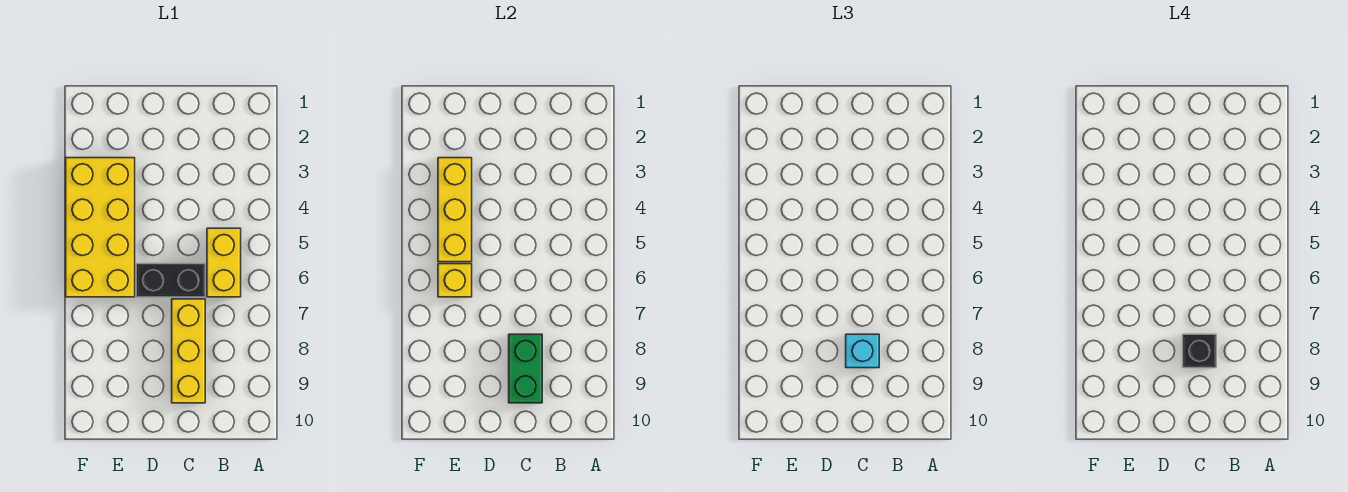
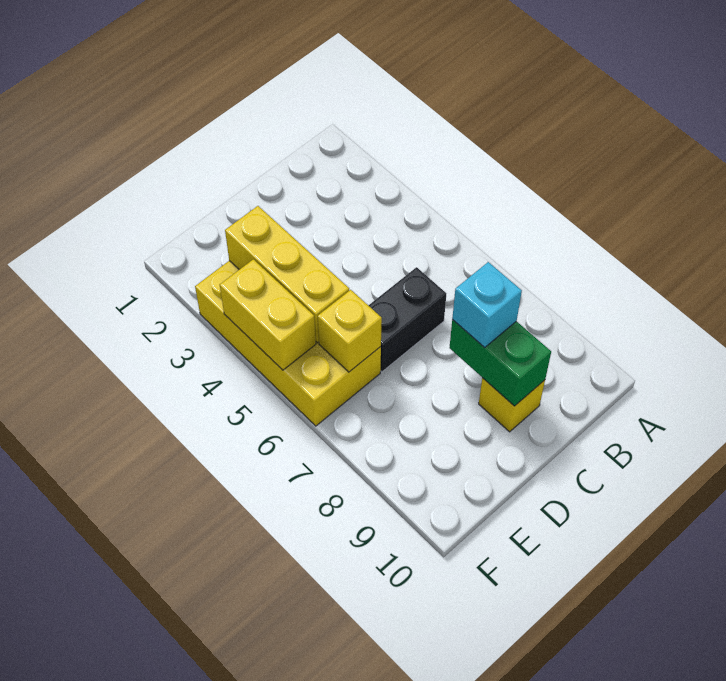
yellow 1x2 brick [207,228,241,297] -> yellow 1x2 brick moved to [220,259,316,370]
yellow 1x3 brick [172,299,205,403] -> yellow 1x1 brick [479,378,545,432]
black 1x1 brick [1183,334,1216,368] -> none

